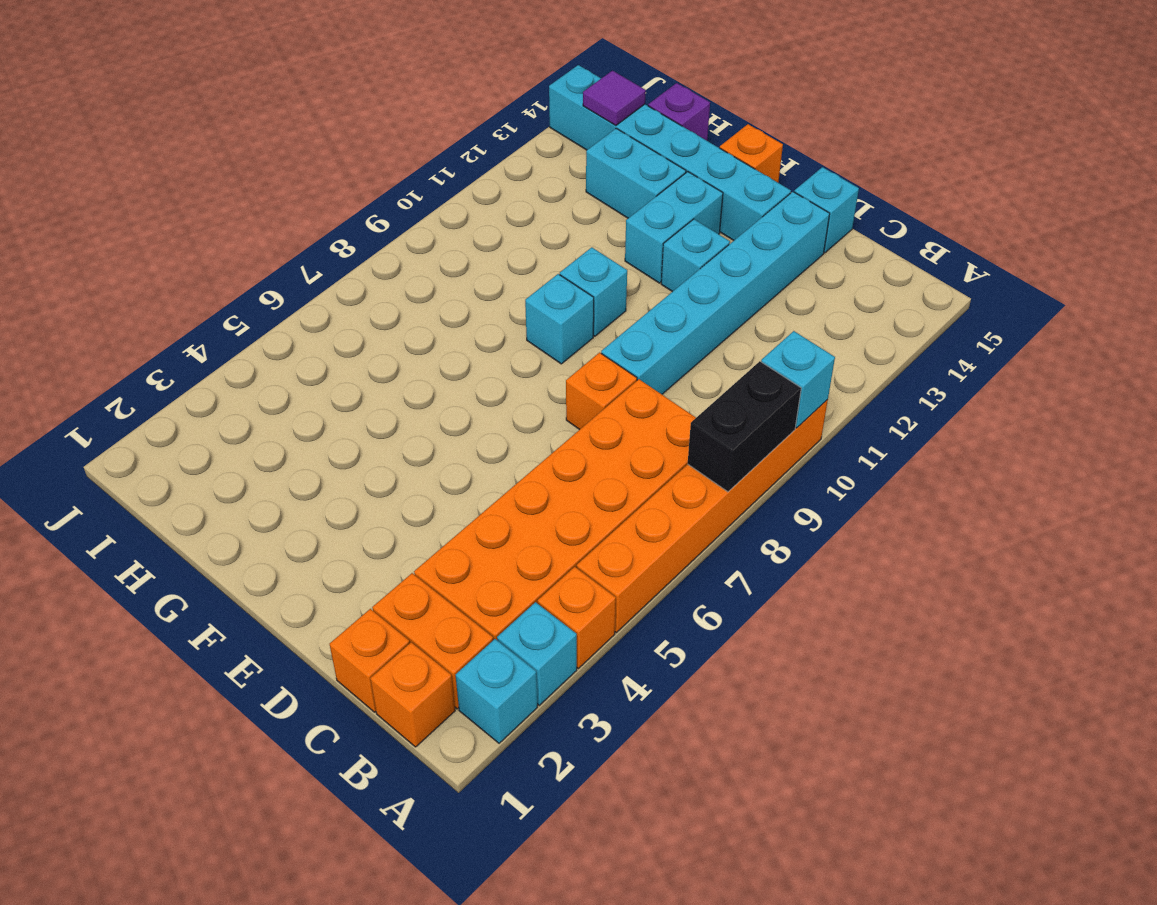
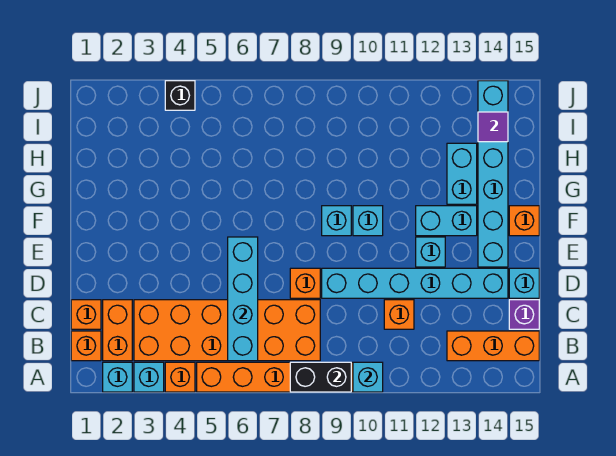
none -> cyan 1x4 brick [228,237,258,361]
none -> orange 1x3 brick [447,331,539,361]
none -> orange 1x1 brick [384,300,414,329]
purple 1x1 brick [648,83,710,141] -> purple 1x1 brick moved to [509,300,539,329]
none -> black 1x1 brick [165,81,195,110]

